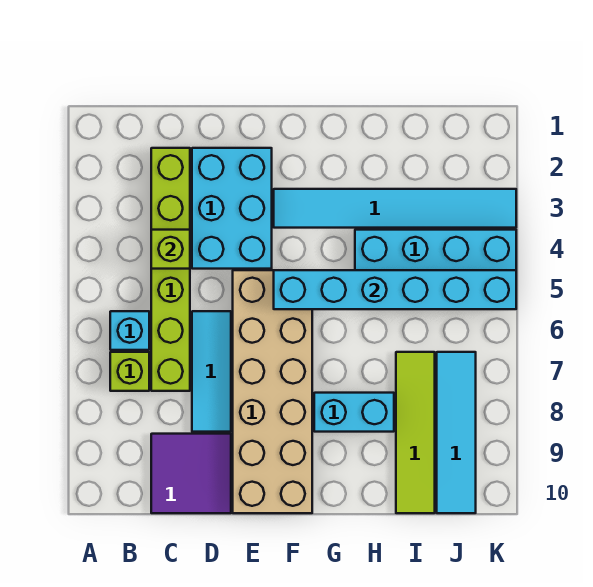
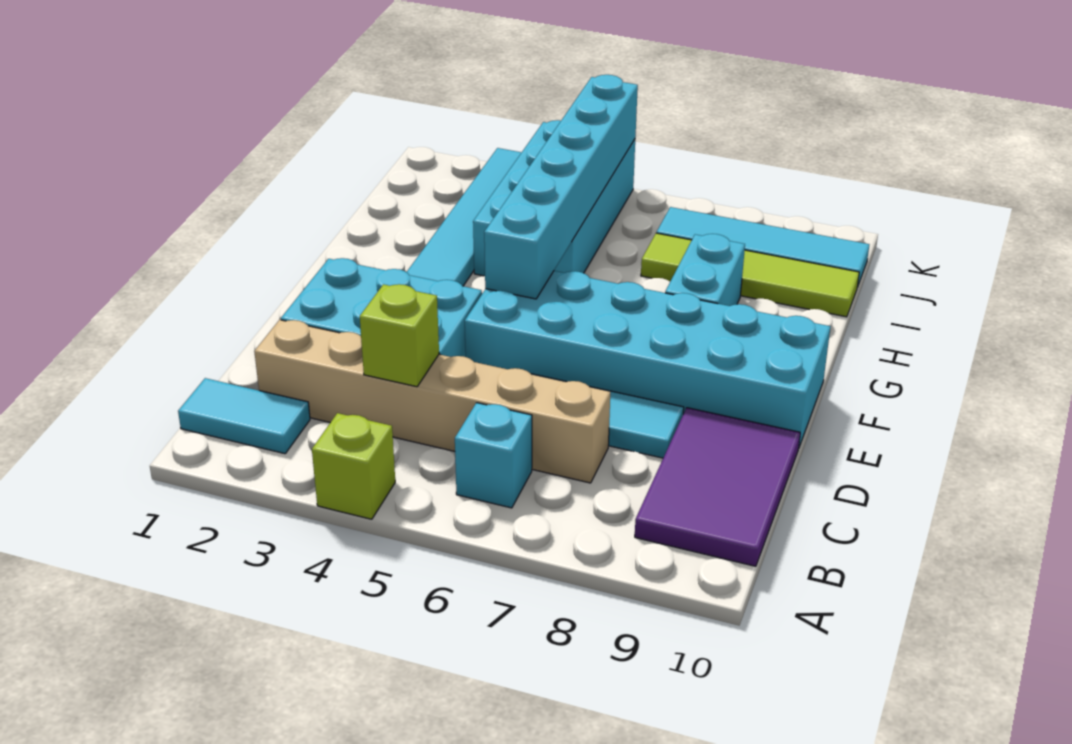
none -> cyan 1x2 tile [178,378,310,454]
lime 1x1 brick [110,352,149,391] -> lime 1x1 brick moved to [312,413,395,519]
lime 1x6 brick [151,148,190,391] -> tan 1x6 brick [254,320,610,483]
purple 2x2 tile [151,434,231,513] -> purple 2x3 tile [635,408,800,566]
tan 2x6 brick [233,270,312,513] -> cyan 2x6 brick [465,271,831,447]

